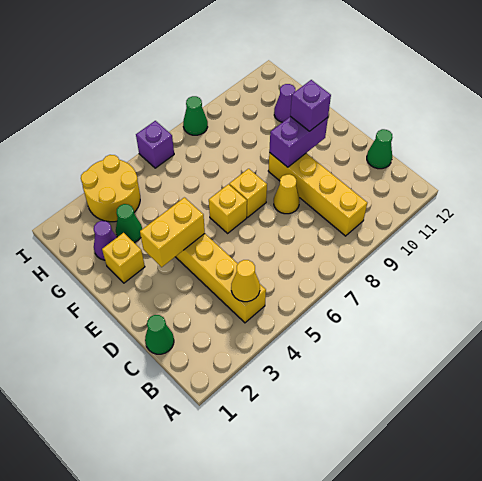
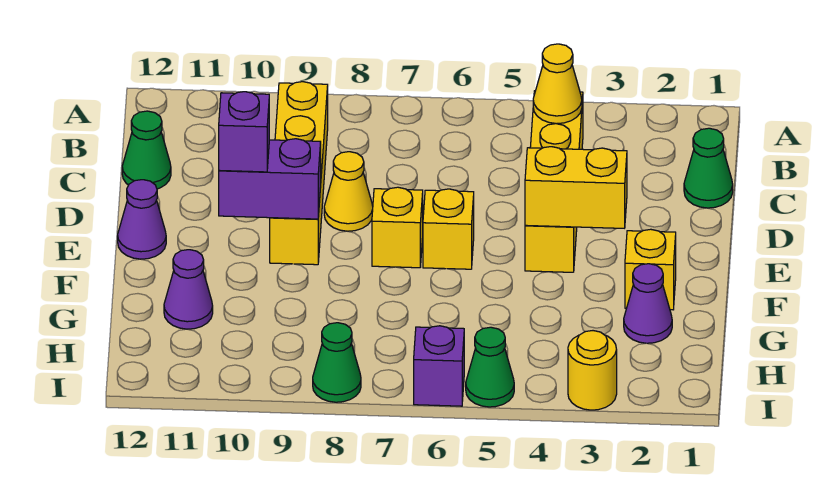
none -> purple 1x1 cone [118,180,166,259]
green 1x1 cone [116,204,142,243] -> green 1x1 cone moved to [466,327,514,407]
yellow 2x2 round brick [81,155,140,222] -> yellow 1x1 round brick [568,331,617,410]

